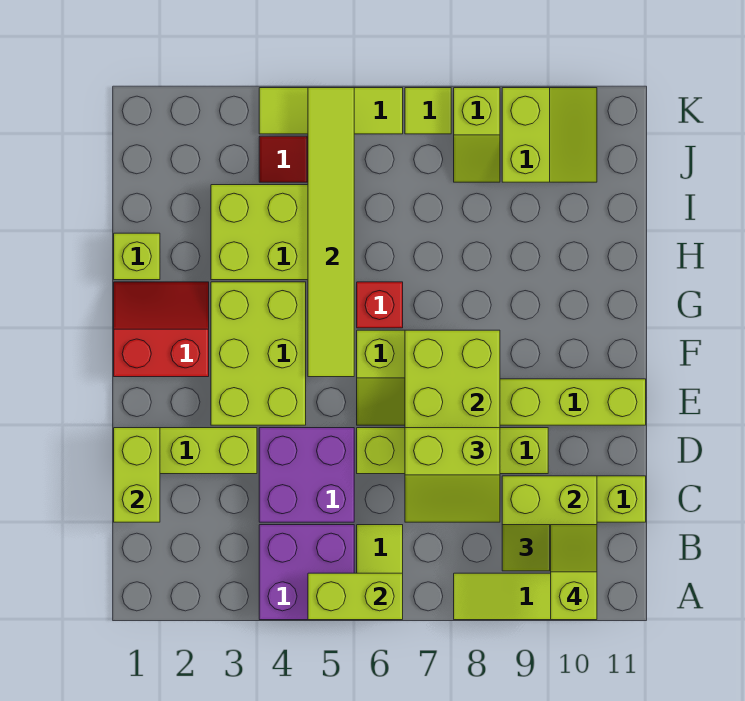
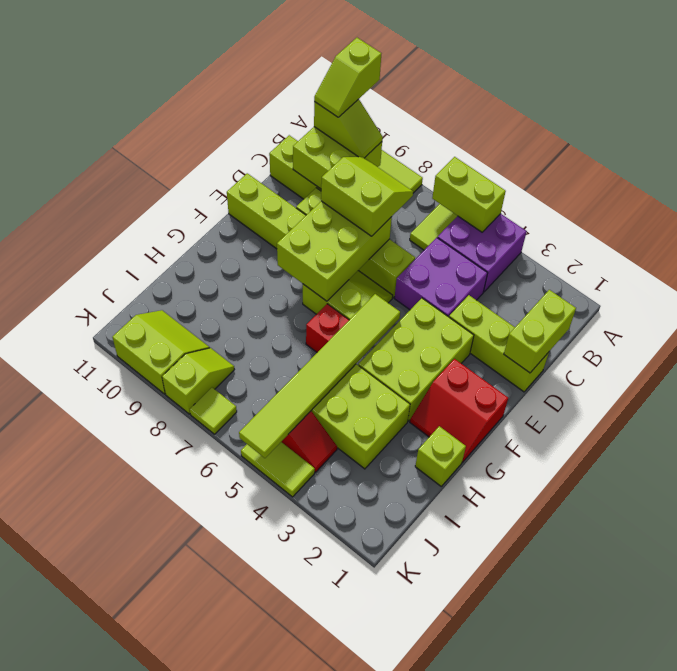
lime 2x2 slope [502,88,597,182] -> lime 2x2 slope turned to [112,310,210,394]
lime 1x3 tile [259,88,403,134] -> lime 1x2 tile [241,442,315,497]

